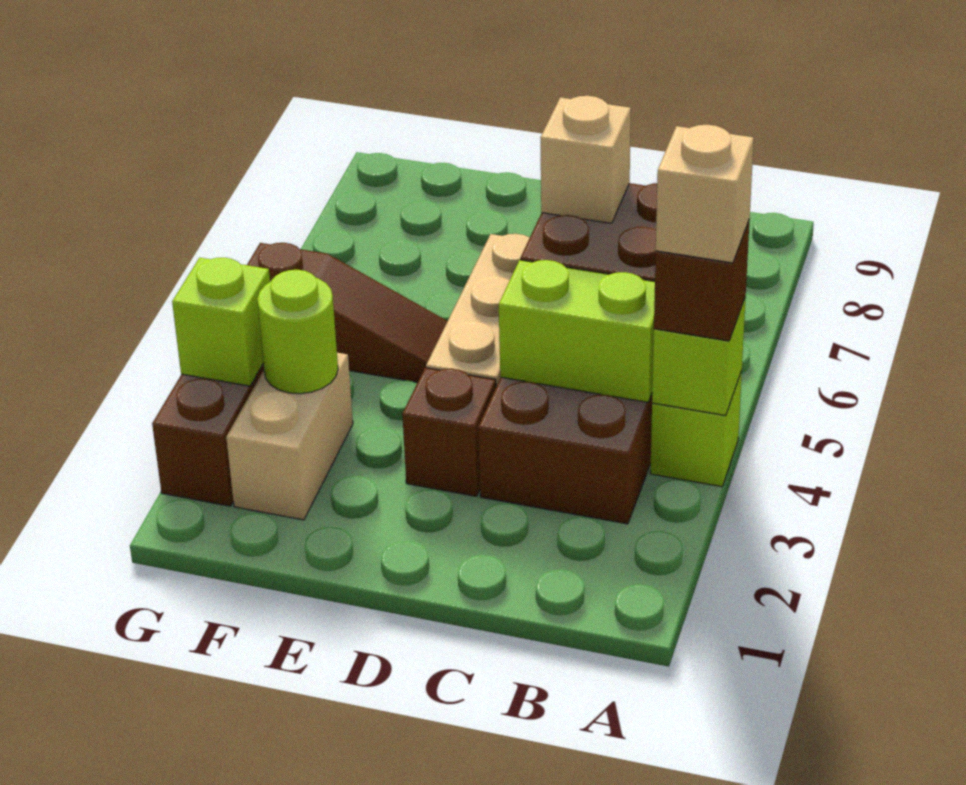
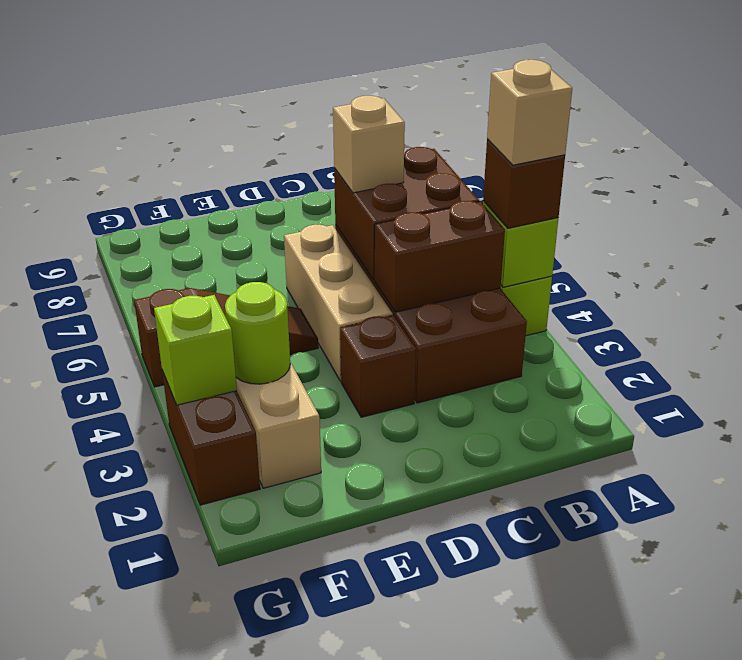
lime 1x2 brick [499,260,655,402] -> brown 1x2 brick [375,201,505,312]

